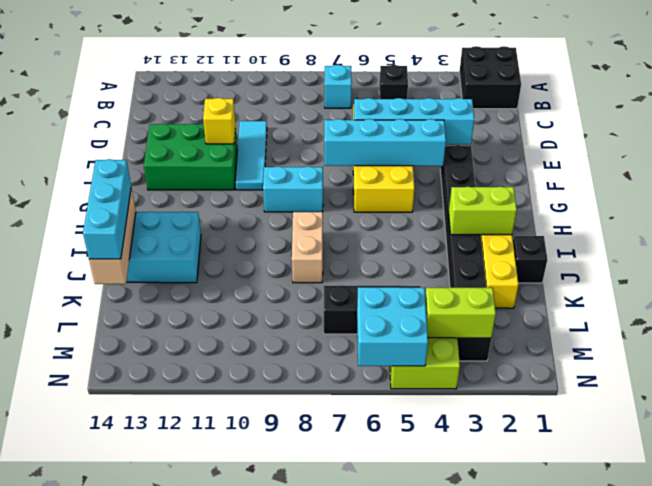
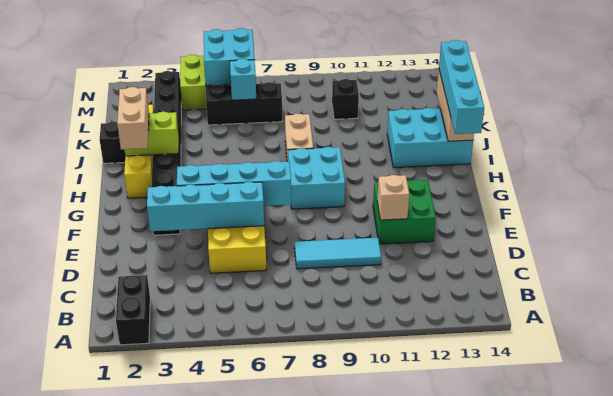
black 2x2 brick [459,46,521,109] -> black 1x2 brick [116,275,150,345]
black 1x1 brick [379,65,408,99] -> black 1x1 brick moved to [332,79,359,119]
cyan 1x1 brick [325,65,352,108] -> cyan 1x1 brick moved to [230,59,256,100]
cyan 1x3 tile [235,121,267,190] -> cyan 1x3 tile turned to [295,238,381,269]
green 2x3 brick [144,124,237,190] -> green 2x2 brick [373,180,436,244]
yellow 1x1 brick [203,98,235,144] -> tan 1x1 brick [377,175,409,220]
cyan 1x2 brick [263,166,323,212] -> cyan 2x2 brick [288,147,345,209]
none -> tan 1x2 brick [117,87,149,149]
cyan 1x3 brick [83,159,131,259] -> cyan 1x4 brick [439,40,484,134]
lime 1x2 brick [425,288,496,338] -> none

